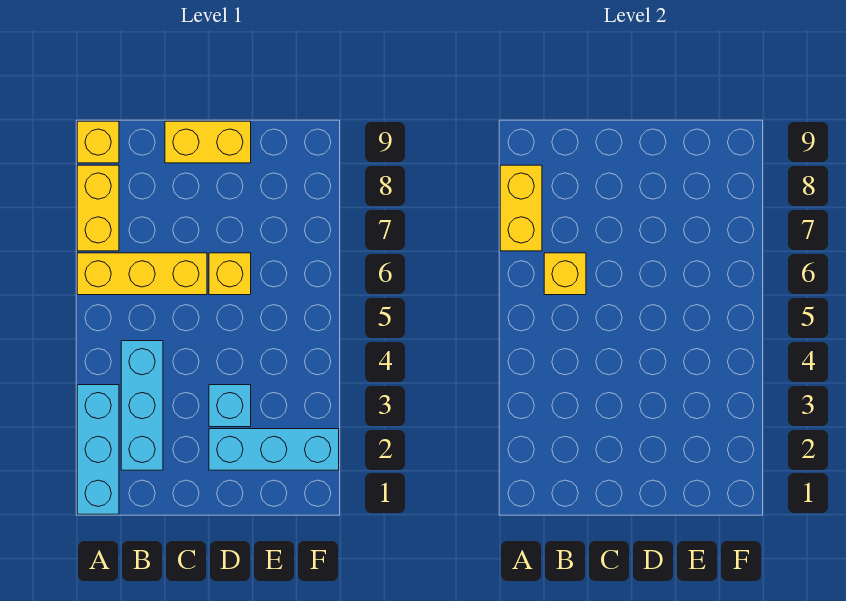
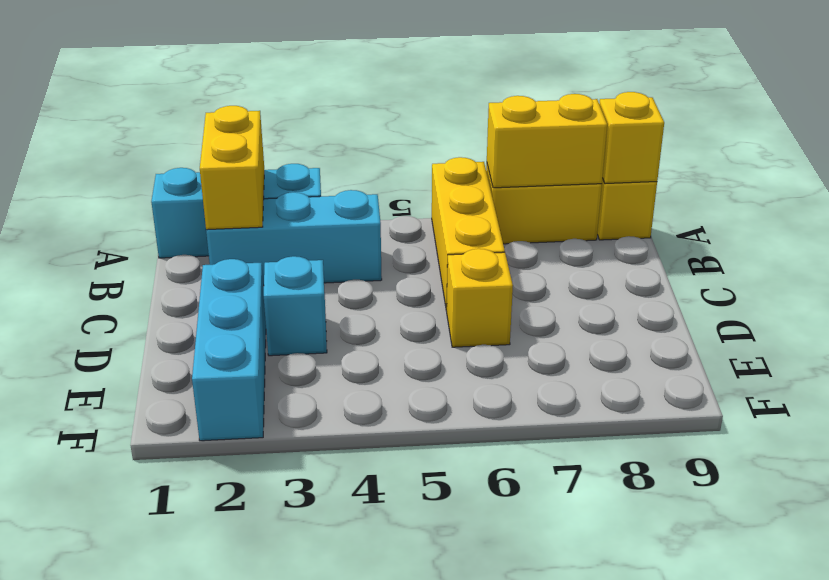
yellow 1x1 brick [544,253,586,295] -> yellow 1x1 brick moved to [599,92,664,184]
yellow 1x2 brick [165,121,251,163] -> yellow 1x2 brick moved to [200,106,264,230]

